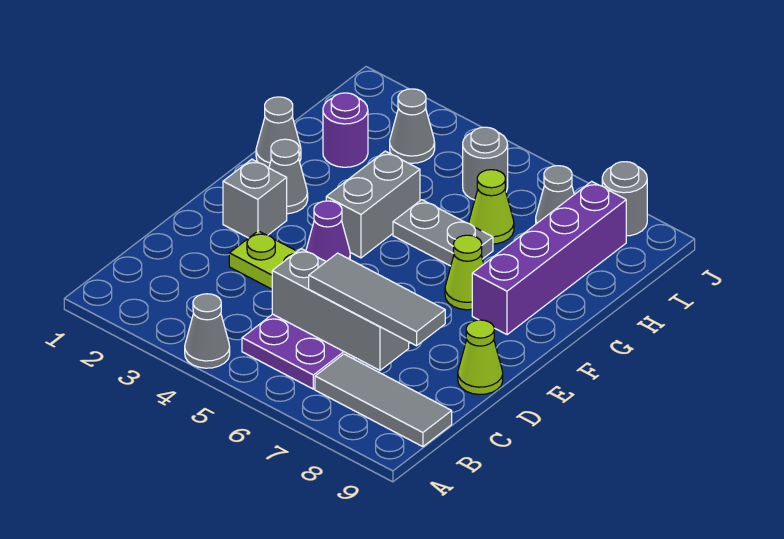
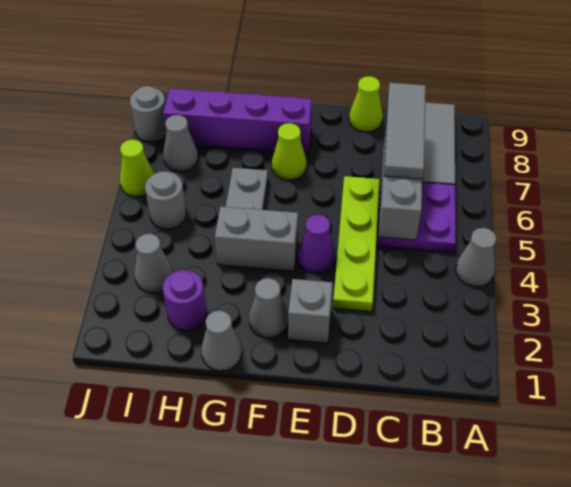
lime 1x1 cone [469,170,514,244] -> lime 1x1 cone moved to [120,139,154,197]

